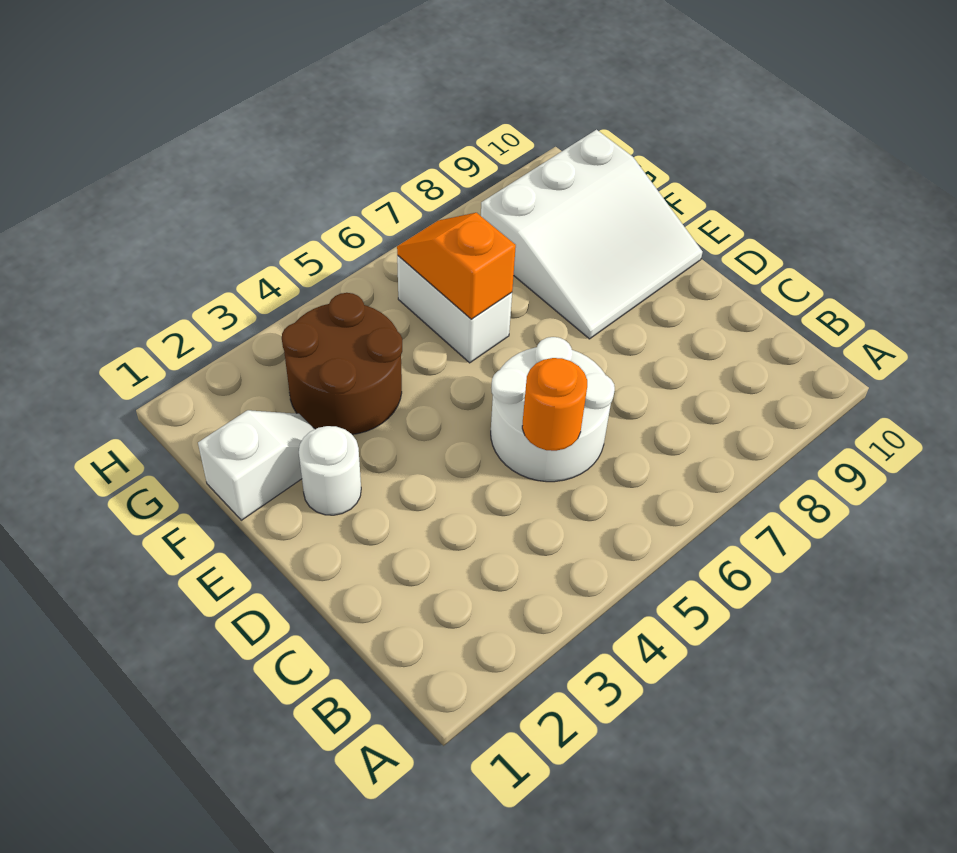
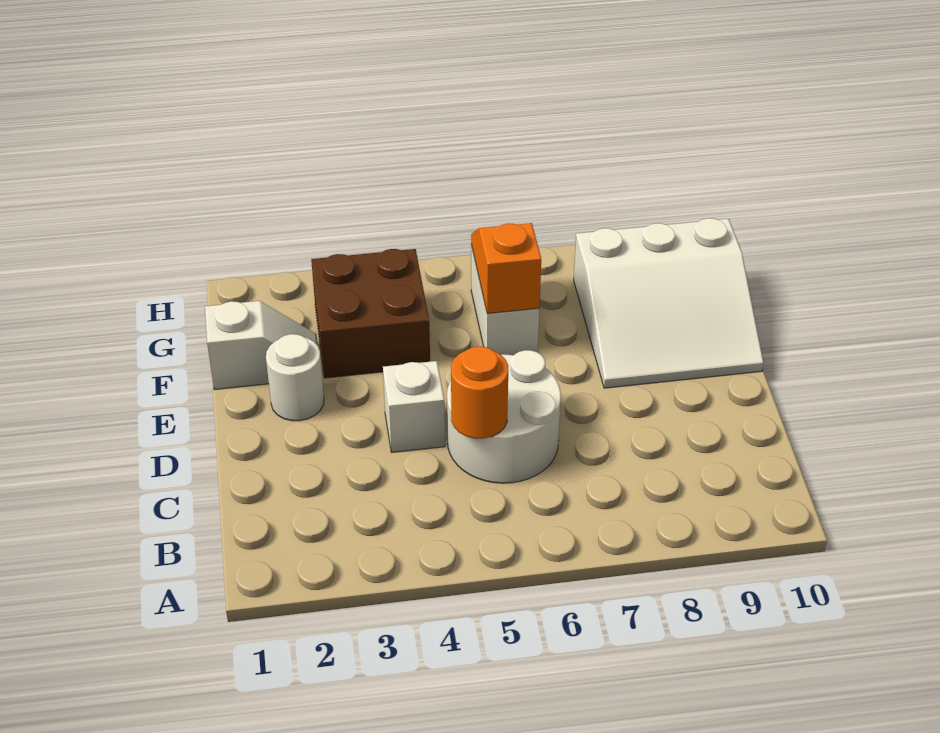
none -> white 1x1 brick [383,361,445,452]
brown 2x2 round brick [282,293,402,434] -> brown 2x2 brick [311,249,430,378]

